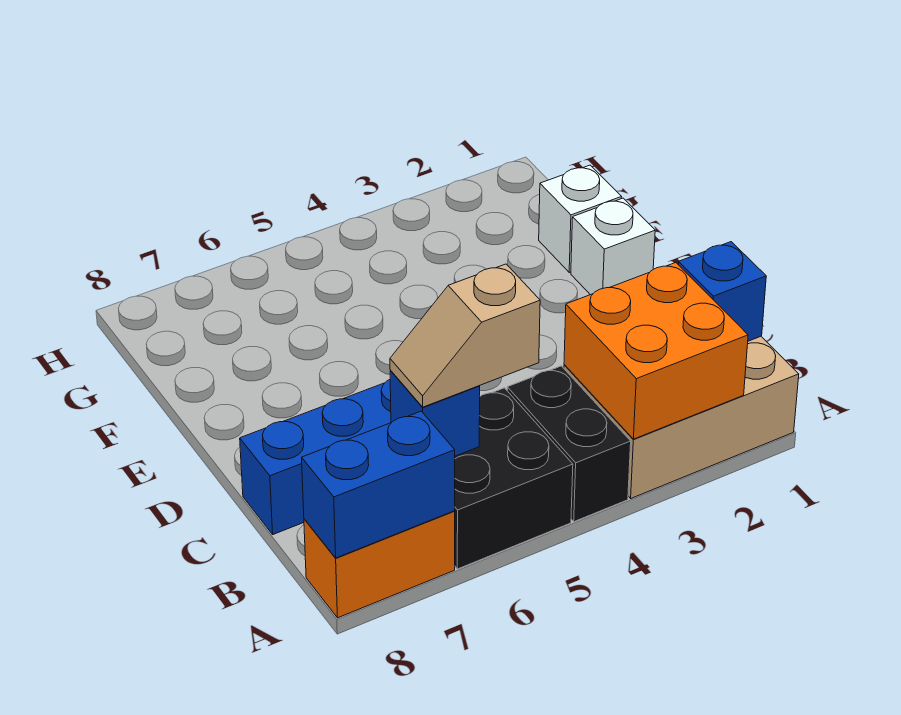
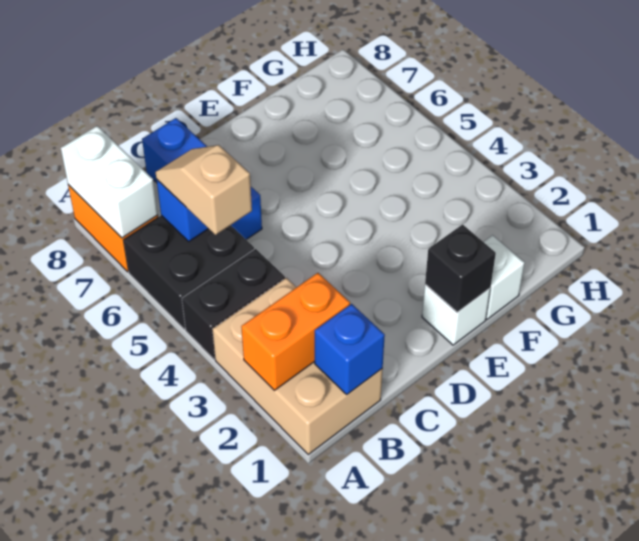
orange 2x2 brick [564,263,748,439] -> orange 1x2 brick [241,273,350,391]
blue 1x2 brick [302,411,455,558] -> white 1x2 brick [61,126,158,238]
none -> black 1x1 brick [425,224,496,312]

